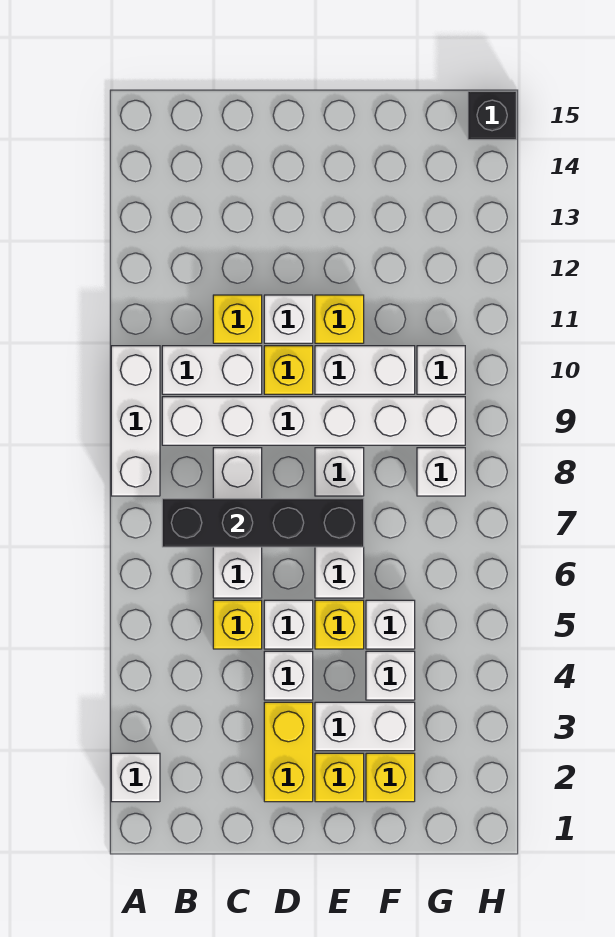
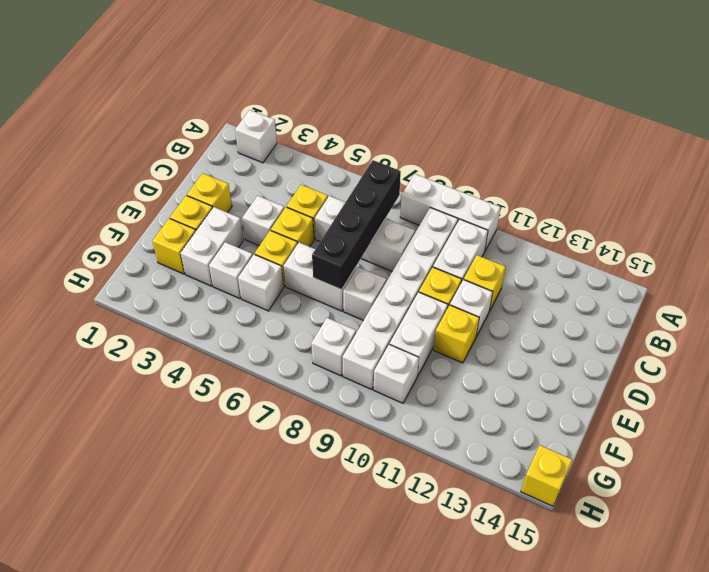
yellow 1x2 brick [264,702,313,802] -> yellow 1x1 brick [187,173,232,213]
white 1x1 brick [264,600,313,649] -> yellow 1x1 brick [271,207,314,247]
black 1x1 brick [468,91,516,140] -> yellow 1x1 brick [521,445,572,506]

